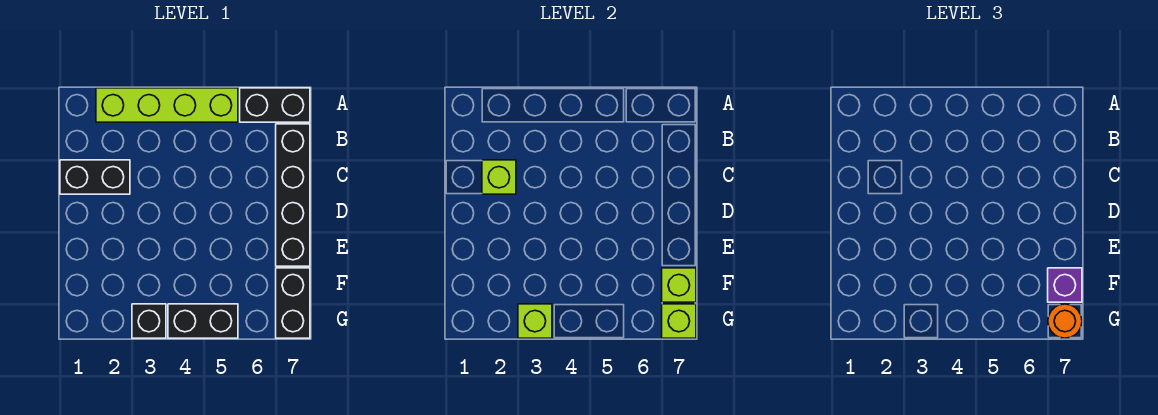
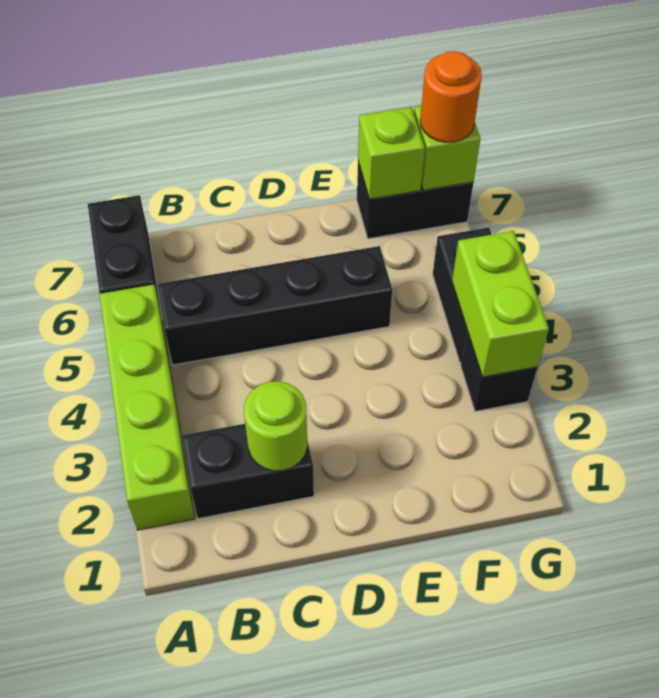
black 1x4 brick [276,124,310,266] -> black 1x4 brick moved to [157,246,392,365]
black 1x2 brick [60,160,130,194] -> black 1x2 brick turned to [182,424,314,519]
lime 1x1 brick [482,160,516,194] -> lime 1x1 round brick [244,381,308,471]
purple 1x1 brick [1048,268,1082,302] -> none
lime 1x1 brick [518,304,552,338] -> lime 1x2 brick [452,231,549,377]

